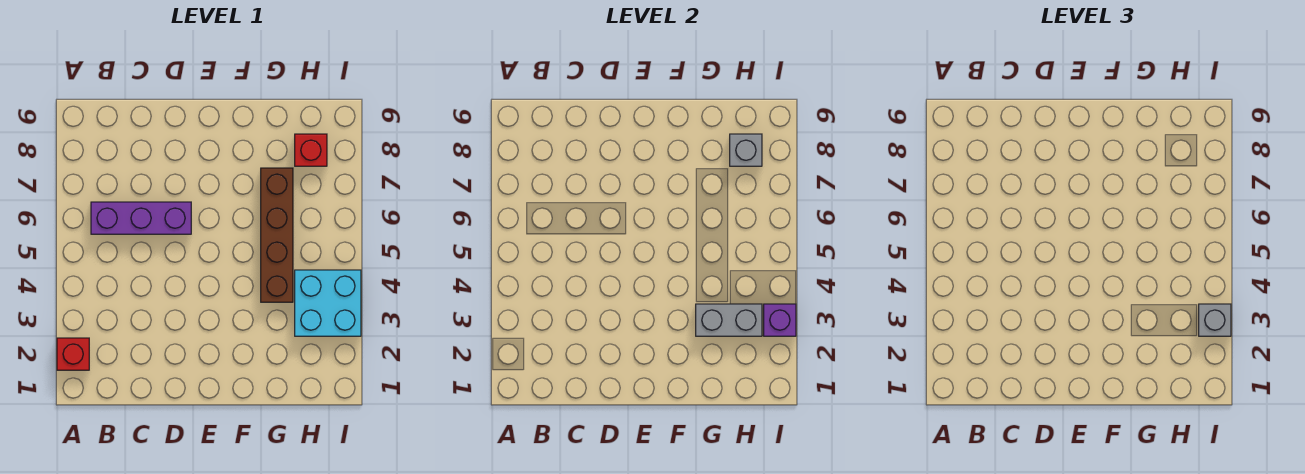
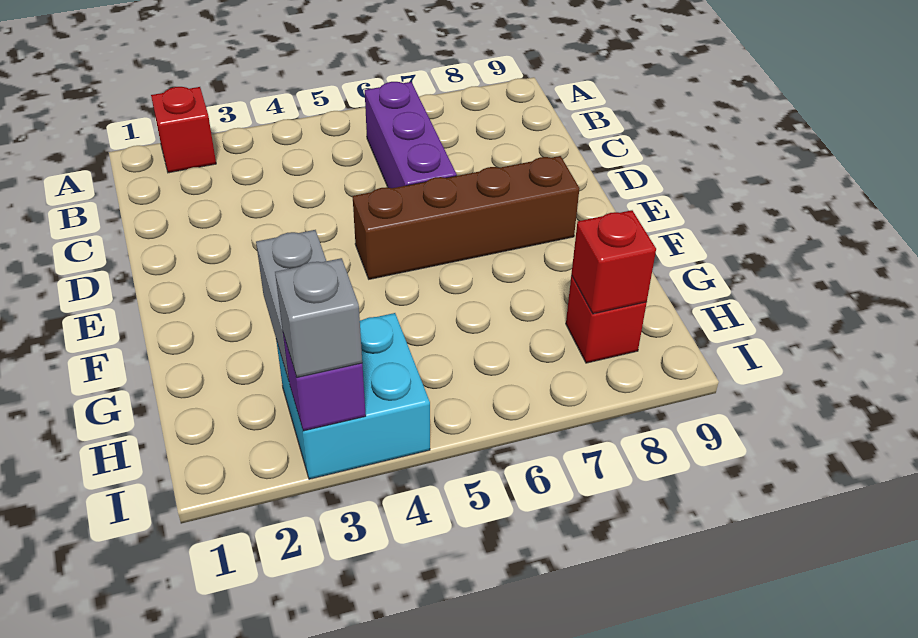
brown 1x4 brick [261,168,293,302] -> brown 1x4 brick moved to [353,156,580,279]
grey 1x1 brick [730,134,762,166] -> red 1x1 brick [571,210,656,314]

